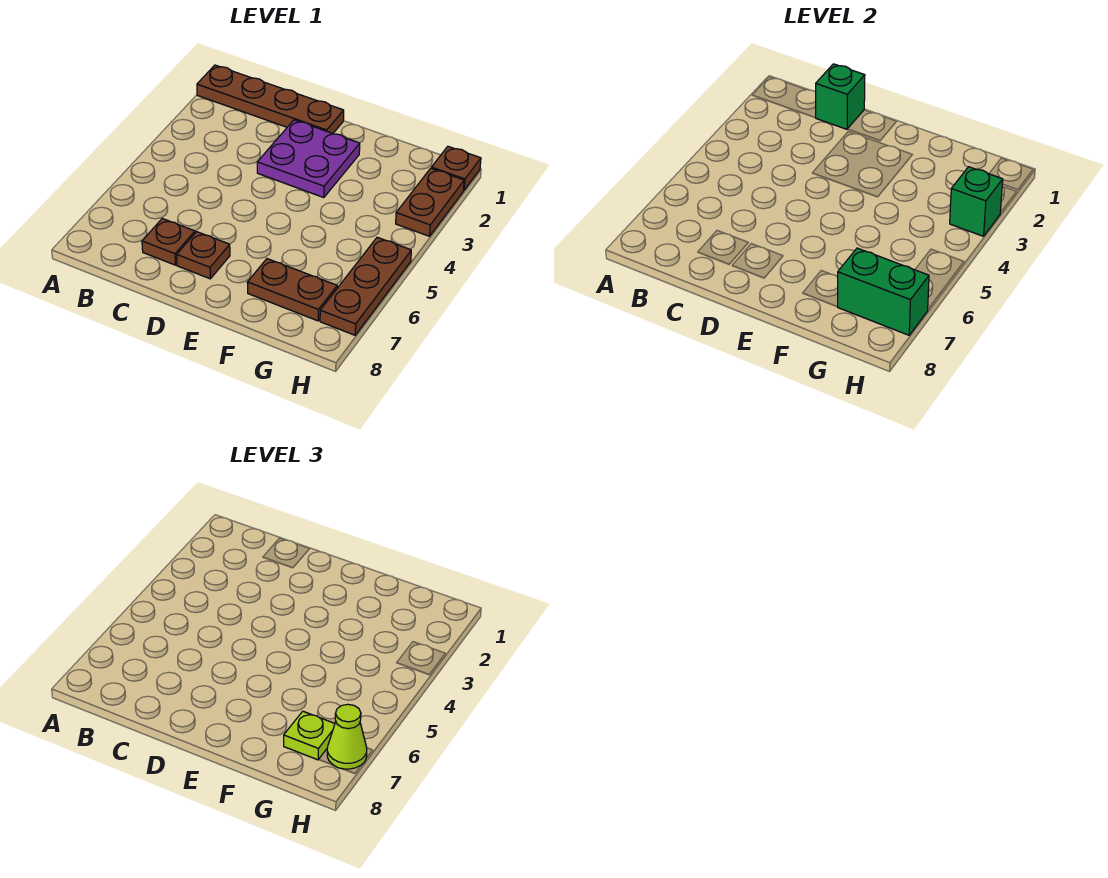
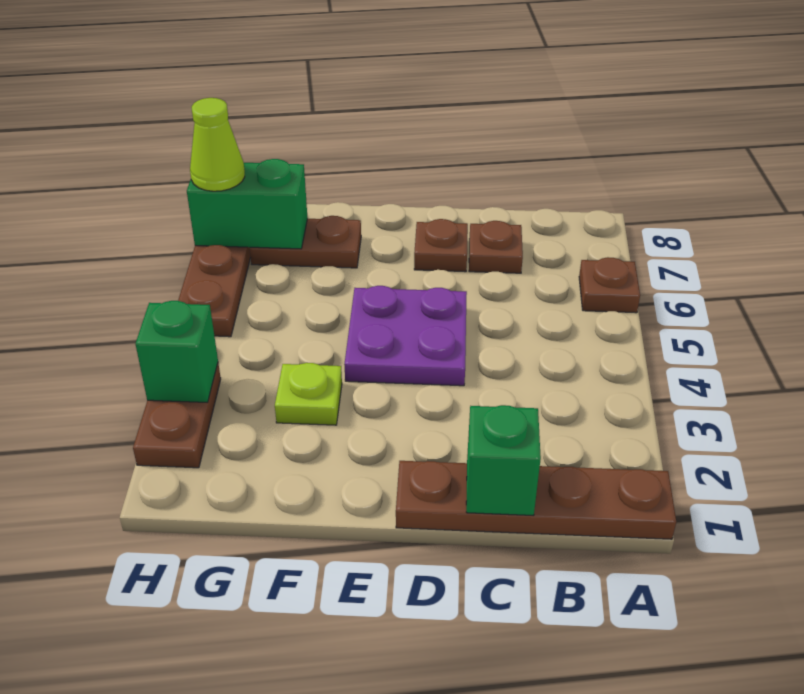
purple 2x2 plate [257,120,360,198] -> purple 2x2 plate moved to [344,286,467,386]
lime 1x1 plate [284,711,335,760] -> lime 1x1 plate moved to [275,363,342,425]
brown 1x1 plate [431,147,481,190] -> brown 1x1 plate moved to [579,257,640,313]

